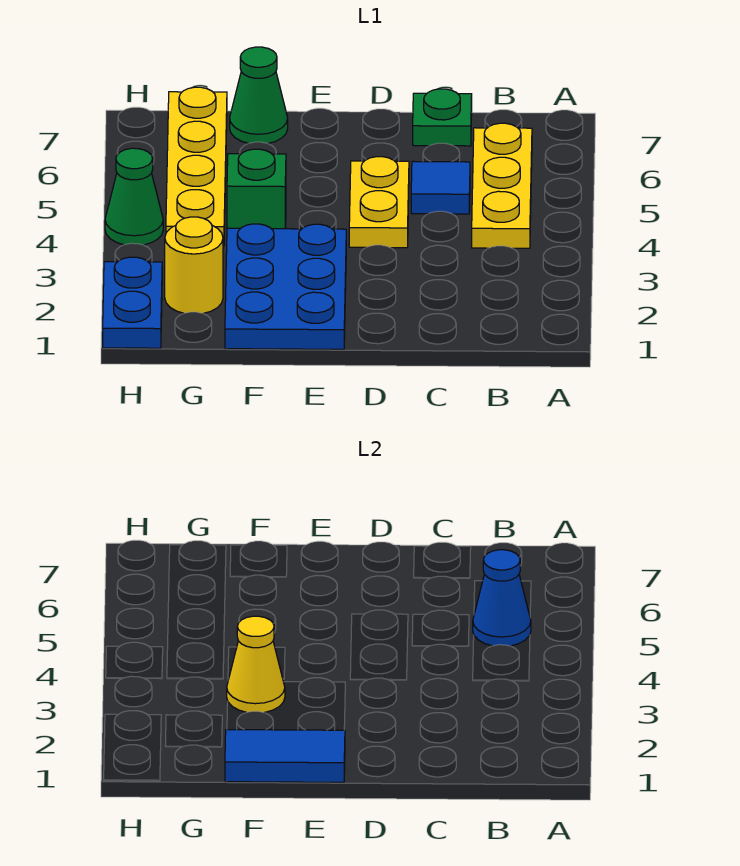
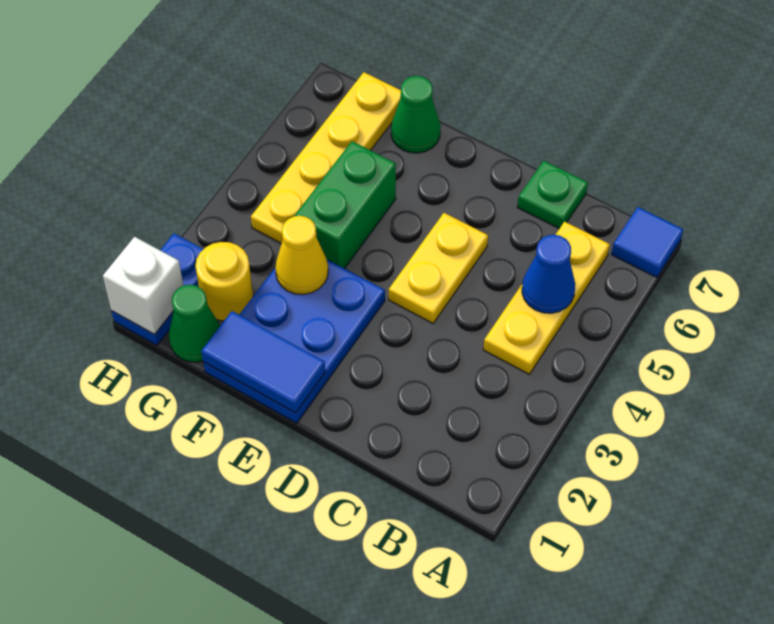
blue 1x1 tile [411,161,470,214] -> blue 1x1 tile moved to [611,207,683,277]
green 1x1 brick [227,149,286,229] -> green 1x2 brick [295,141,396,268]
none -> white 1x1 brick [103,237,183,334]
green 1x1 cone [105,148,163,245] -> green 1x1 cone moved to [169,285,220,362]

